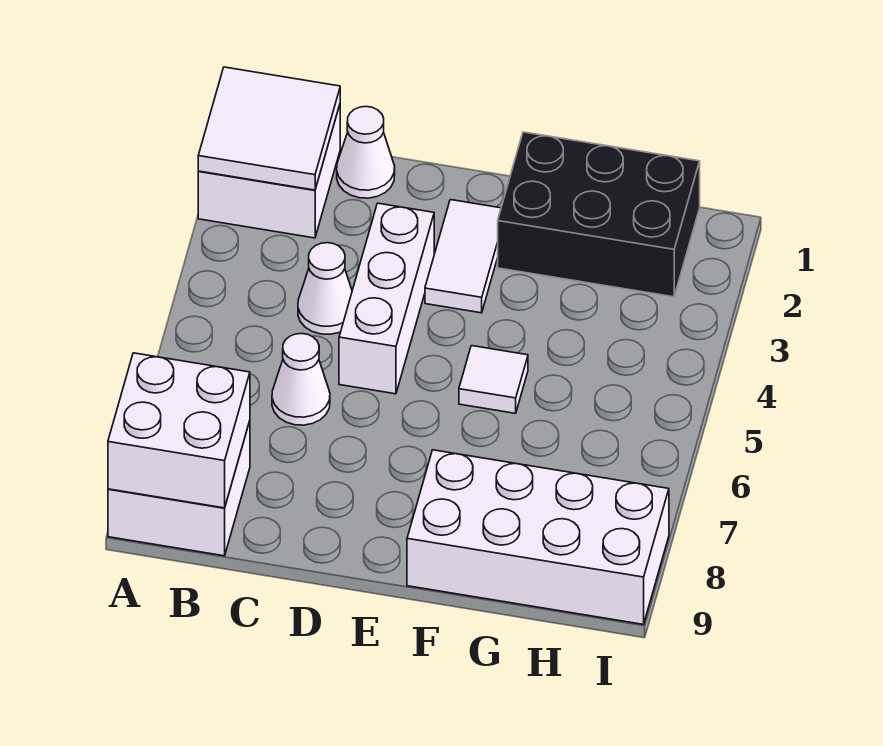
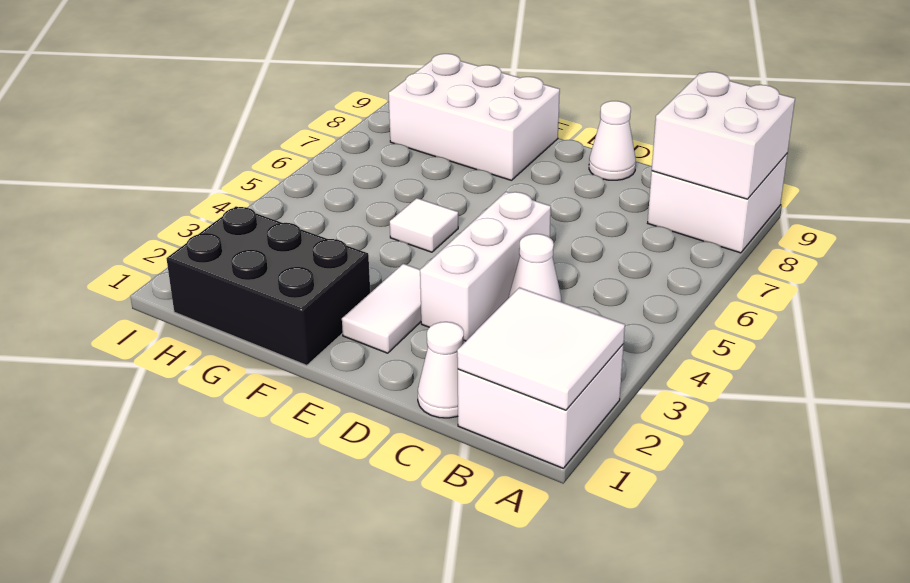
white 1x1 cone [272,333,330,425] -> white 1x1 cone moved to [589,101,636,180]
white 2x4 brick [407,450,669,624] -> white 2x3 brick [389,54,560,180]

